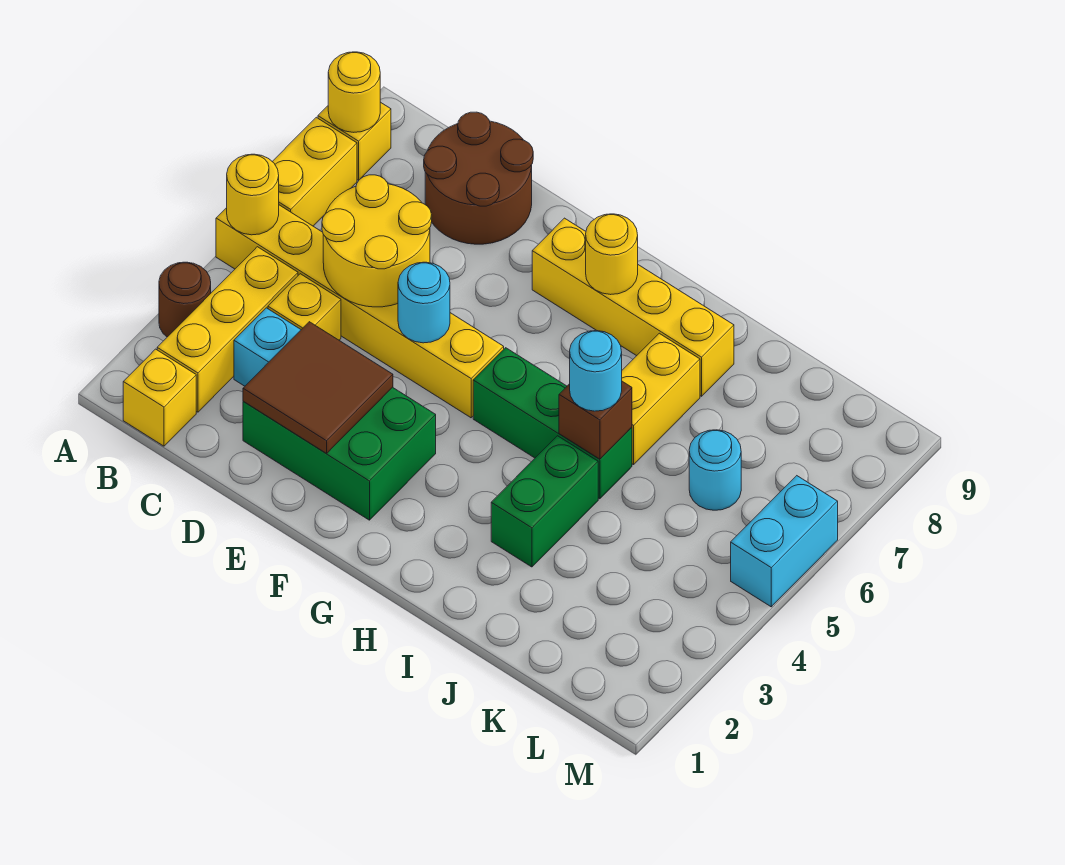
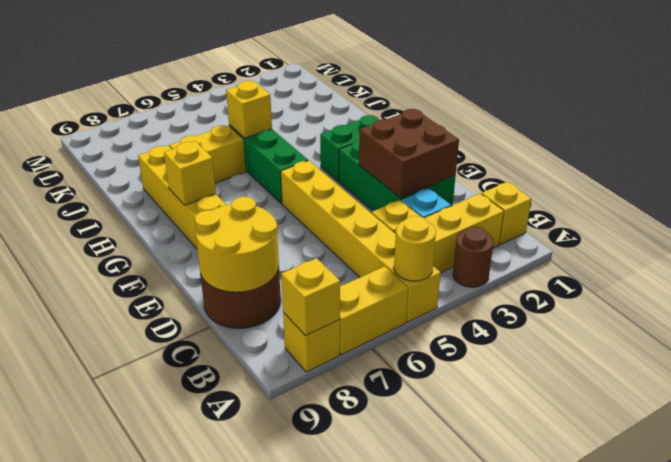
yellow 1x1 round brick [328,52,380,132] -> yellow 1x1 brick [281,258,340,335]
yellow 2x2 round brick [322,175,432,307] -> yellow 2x2 round brick moved to [195,197,279,292]
brown 2x2 tile [243,322,393,454] -> brown 2x2 brick [359,109,459,198]
cyan 1x1 round brick [398,262,450,343] -> none
yellow 1x1 round brick [586,214,638,295] -> yellow 1x1 brick [164,141,216,205]
green 1x2 brick [491,436,598,567] -> green 1x2 brick moved to [320,115,379,181]
brown 1x1 brick [559,381,632,459] -> yellow 1x1 brick [226,81,272,138]
cyan 1x1 round brick [570,331,622,411] -> none
cyan 1x1 round brick [689,430,741,510] -> none
cyan 1x2 brick [731,476,838,607] -> none

